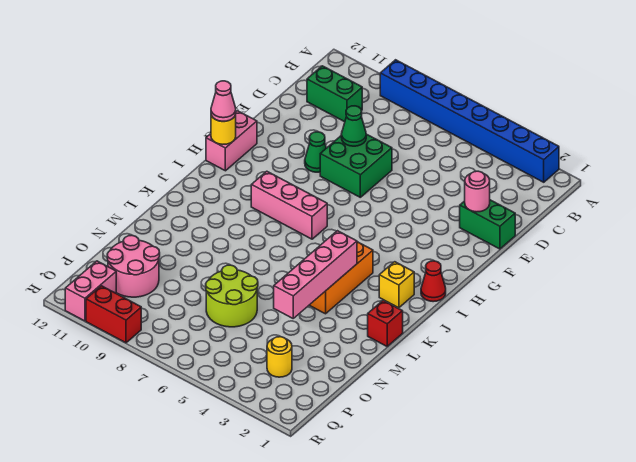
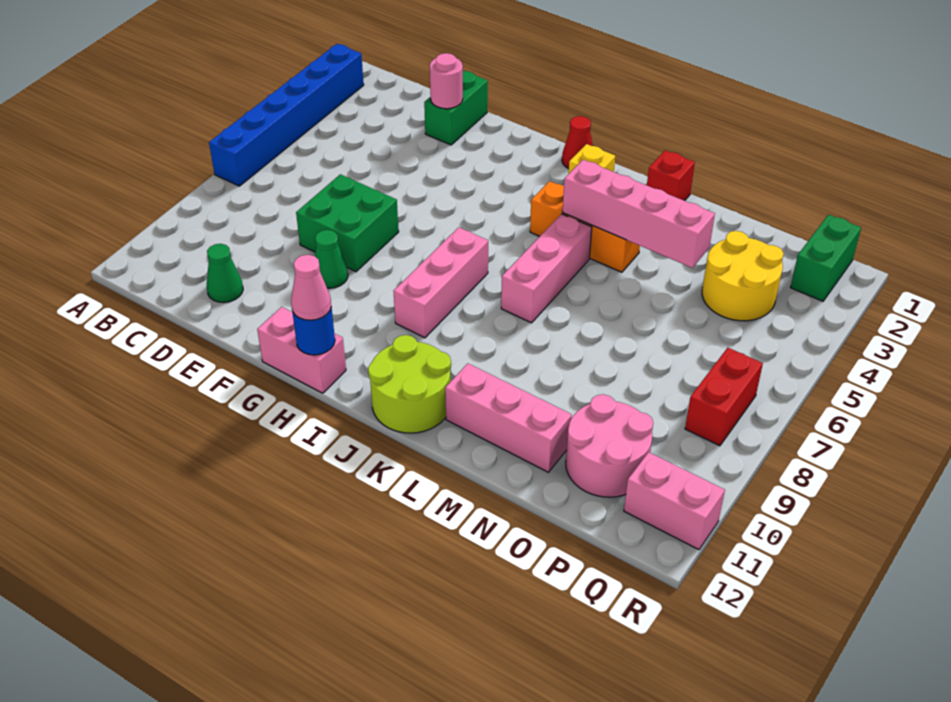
blue 1x8 brick [380,60,559,182] -> blue 1x6 brick [209,44,364,186]
green 1x2 brick [307,66,362,122] -> green 1x2 brick moved to [790,215,861,301]
green 1x1 cone [341,106,366,146] -> green 1x1 cone moved to [207,244,243,303]
yellow 1x1 round brick [211,115,236,144] -> blue 1x1 round brick [292,307,335,355]
none -> pink 1x3 brick [501,214,592,323]
none -> pink 1x3 brick [445,363,572,472]
lime 2x2 round brick [206,265,258,327] -> lime 2x2 round brick moved to [368,335,451,433]
yellow 1x1 round brick [267,337,292,377] -> yellow 2x2 round brick [702,231,784,321]
red 1x2 brick [86,286,141,343] -> red 1x2 brick moved to [685,348,763,446]

